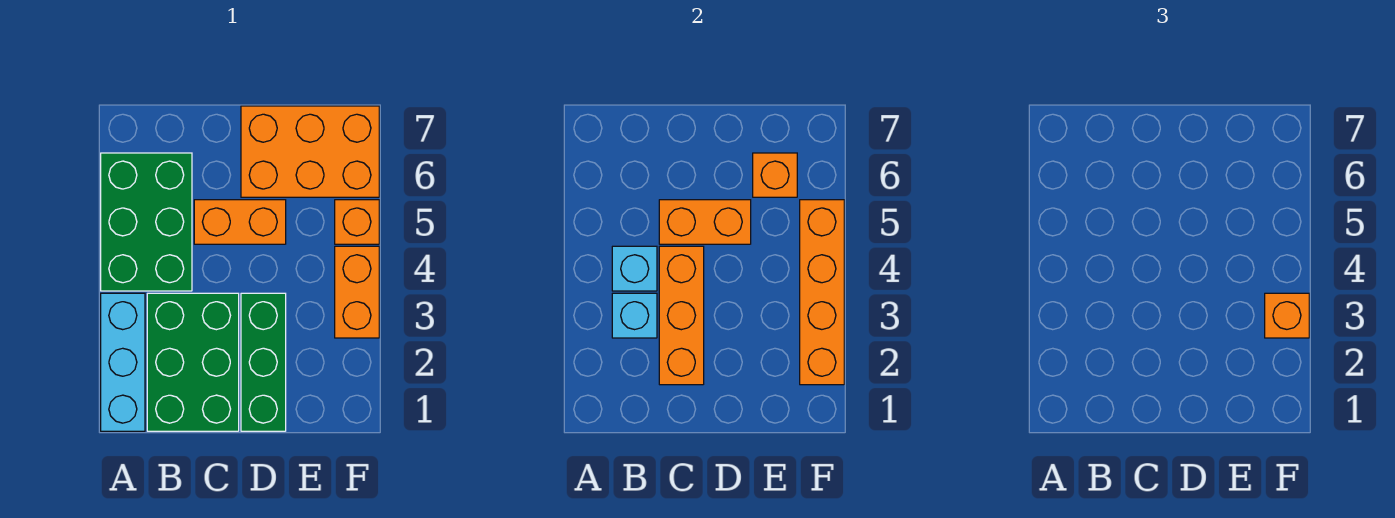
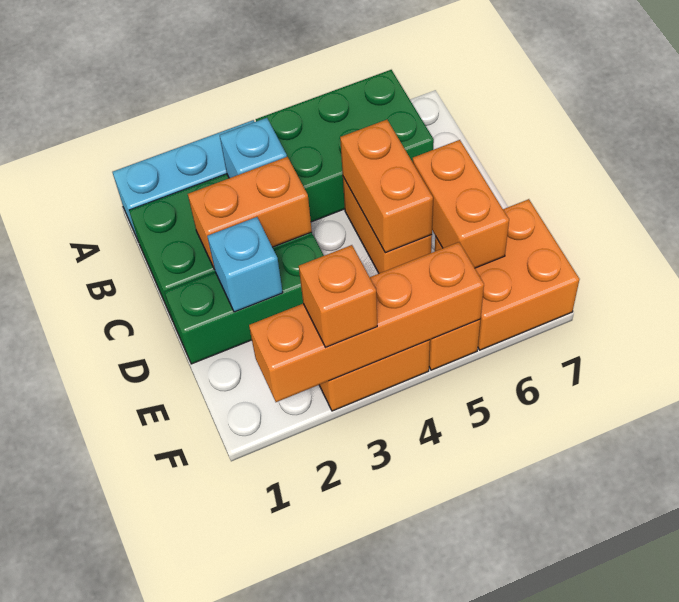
cyan 1x1 brick [612,246,657,291] -> cyan 1x1 brick moved to [207,217,283,312]
orange 1x3 brick [659,246,704,385] -> orange 1x2 brick [188,157,312,269]
orange 2x3 brick [241,106,379,197] -> orange 2x2 brick [435,199,580,350]
orange 1x1 brick [753,153,797,197] -> orange 1x2 brick [413,140,509,268]

